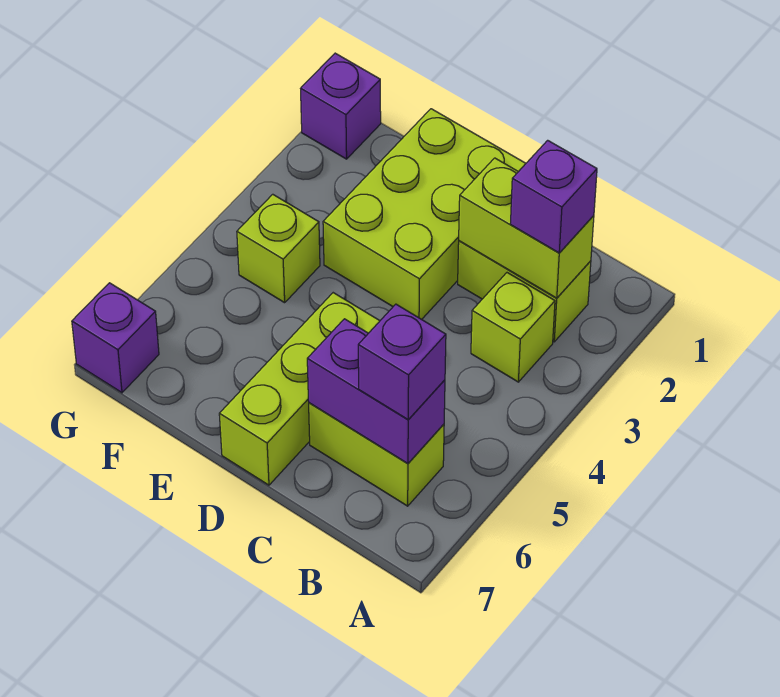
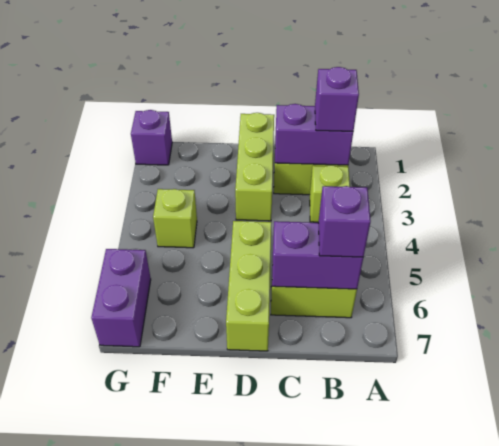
lime 1x2 brick [459,158,594,298] -> purple 1x2 brick [275,104,353,165]
lime 2x3 brick [323,109,526,319] -> lime 1x3 brick [235,113,274,221]
purple 1x1 brick [72,283,159,393] -> purple 1x2 brick [91,249,151,347]

